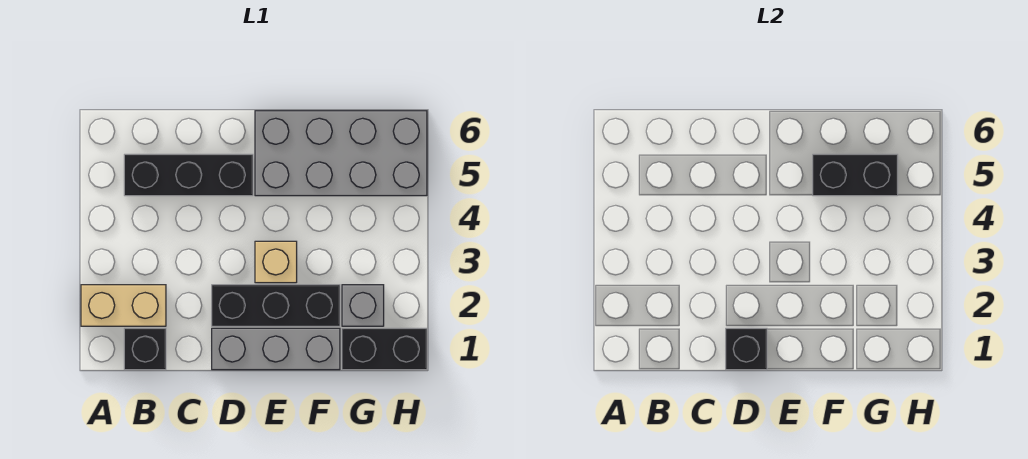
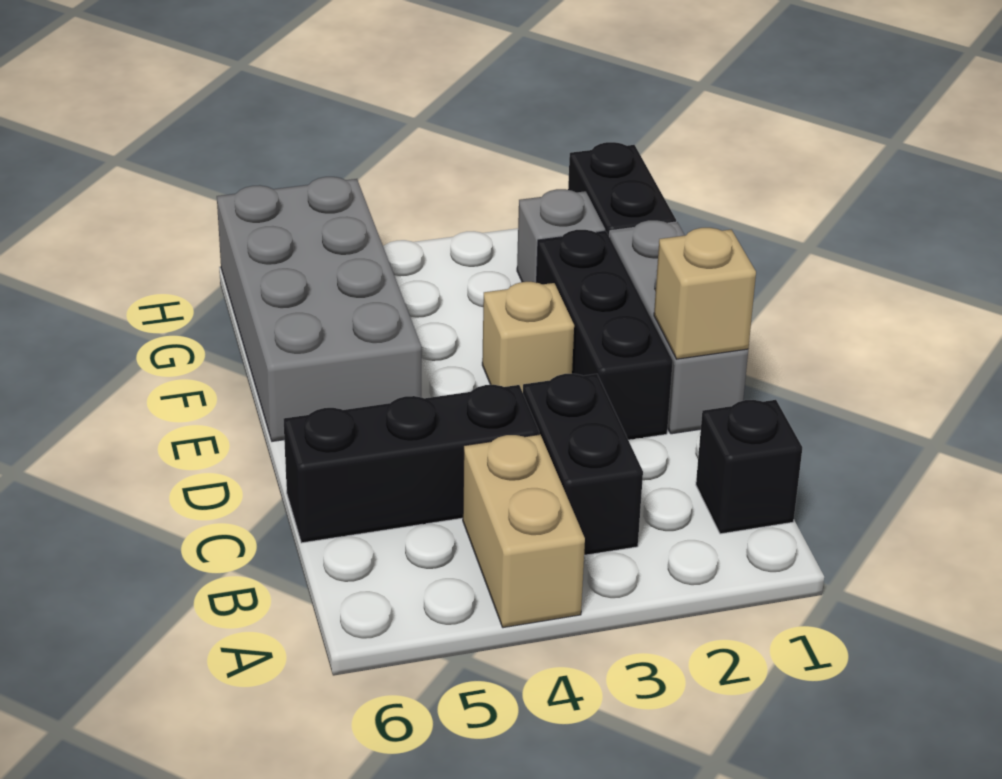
tan 1x2 brick [81,285,166,326] -> tan 1x2 brick moved to [463,434,585,628]
black 1x3 brick [124,154,253,196] -> black 1x3 brick turned to [284,385,539,543]
black 1x1 brick [726,328,767,370] -> tan 1x1 brick [654,228,756,359]
black 1x2 brick [813,154,898,196] -> black 1x2 brick moved to [523,374,643,555]

